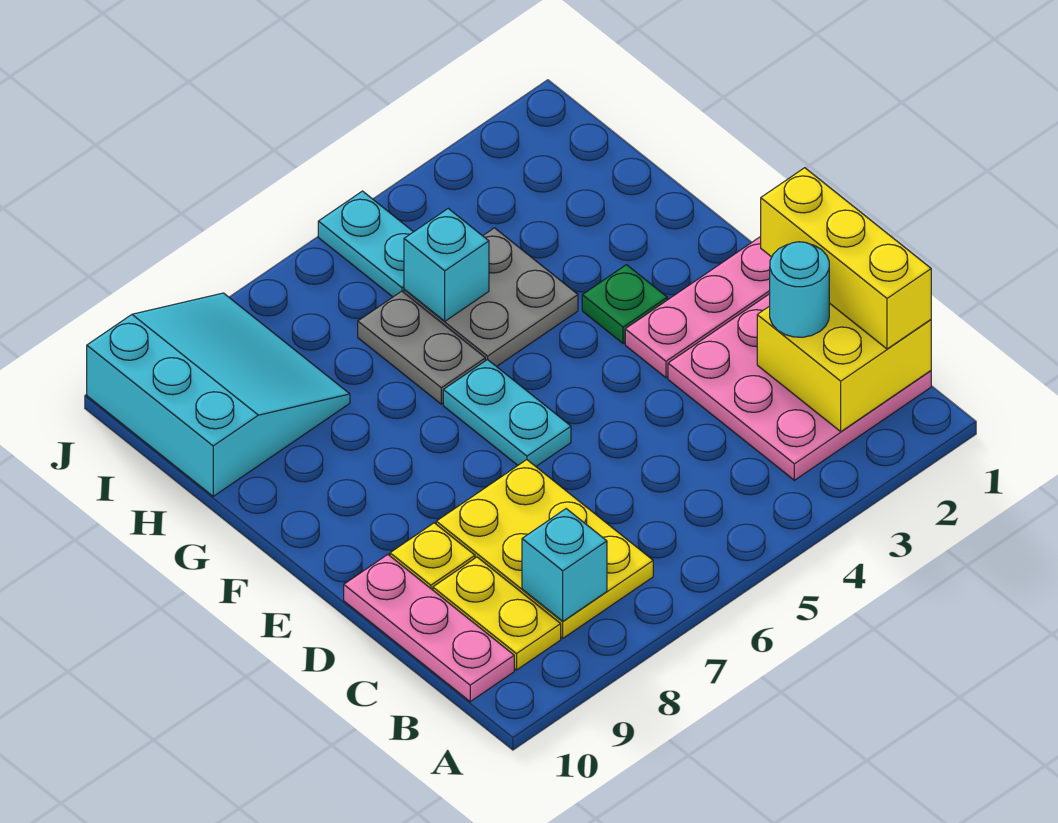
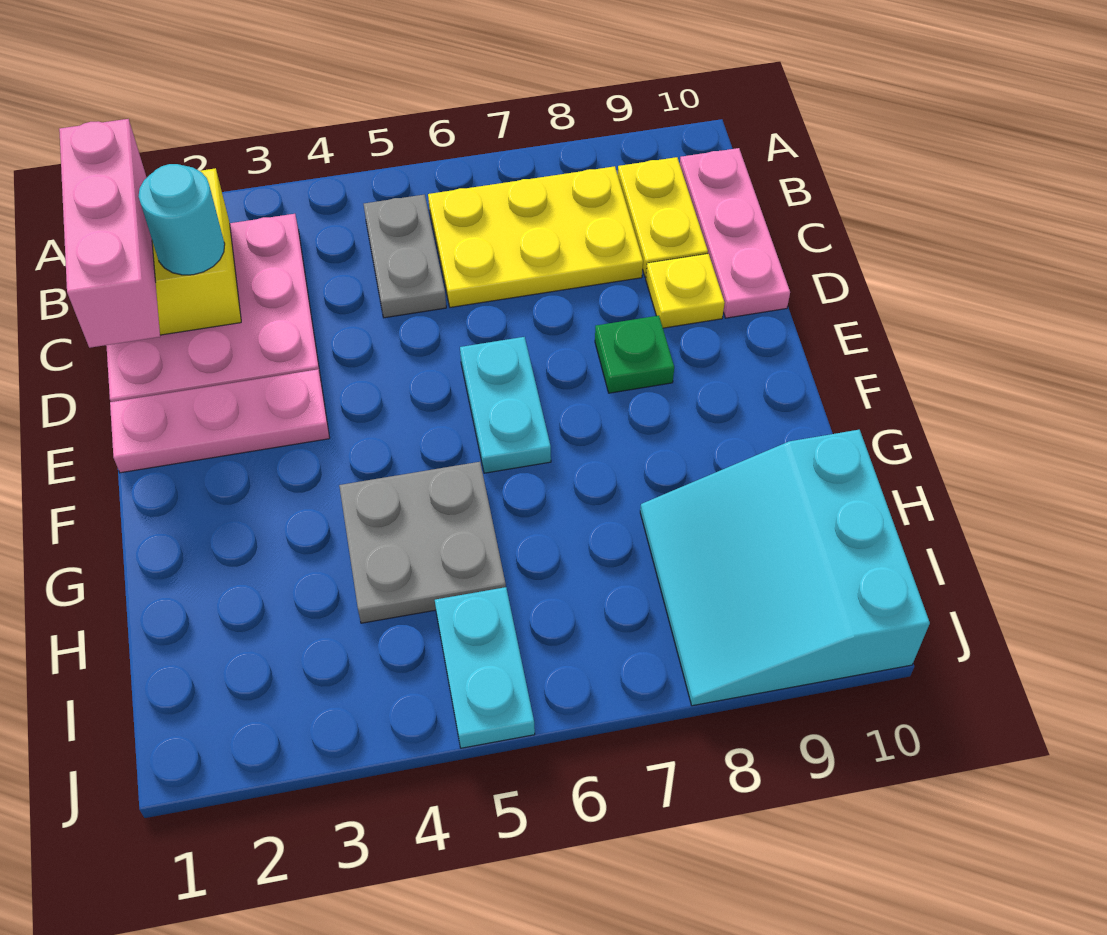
yellow 1x3 brick [761,168,931,349] -> pink 1x3 brick [59,119,160,348]
yellow 2x3 plate [436,460,653,638] -> yellow 2x3 plate turned to [428,166,643,307]
cyan 1x1 brick [522,509,607,621] -> none
green 1x1 plate [582,265,667,343] -> green 1x1 plate moved to [595,316,674,393]
grey 1x2 plate [358,291,485,404] -> grey 1x2 plate moved to [364,195,446,318]
cyan 1x1 brick [404,209,489,321] -> none

